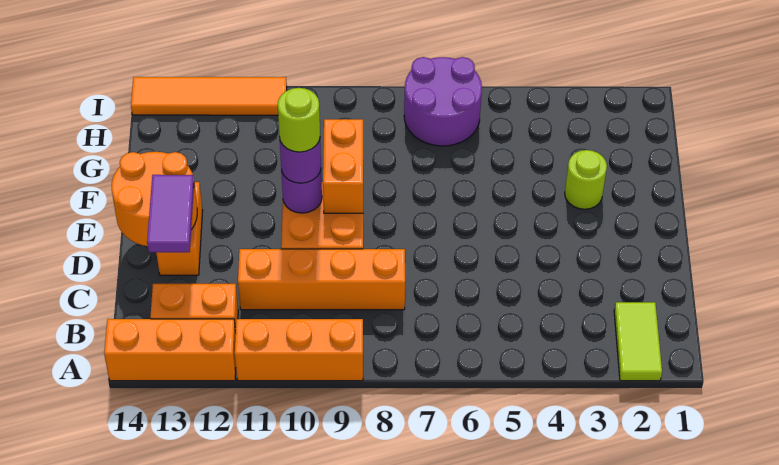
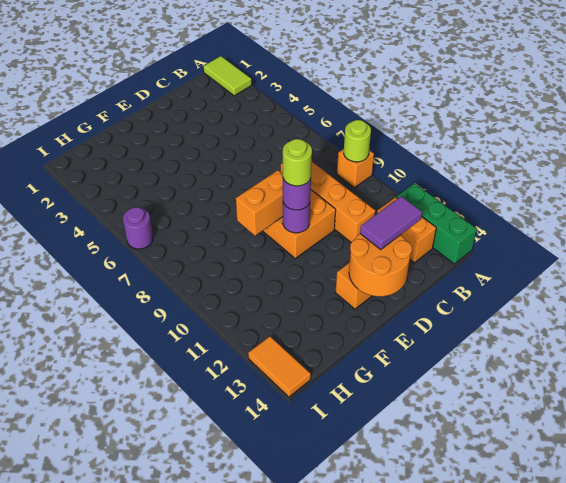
lime 1x2 tile [614,302,662,381] -> lime 1x2 tile turned to [204,56,251,96]
orange 1x3 brick [235,319,363,381] -> orange 1x1 brick [337,149,374,188]
orange 1x3 brick [104,319,236,381] -> green 1x3 brick [397,183,477,264]
lime 1x1 round brick [565,150,607,209] -> lime 1x1 round brick moved to [344,120,371,162]
purple 2x2 round brick [404,57,482,146] -> purple 1x1 round brick [123,207,153,249]
orange 1x4 tile [131,77,287,115] -> orange 1x2 tile [248,336,311,397]

